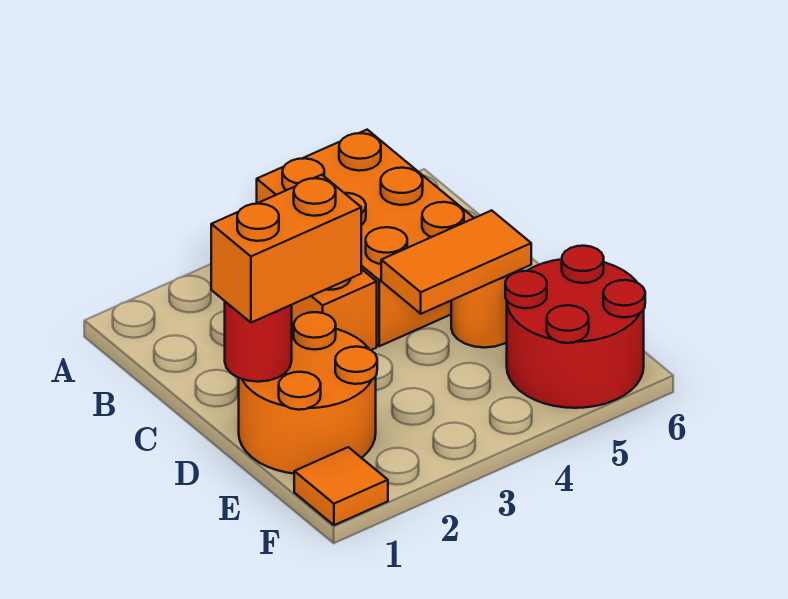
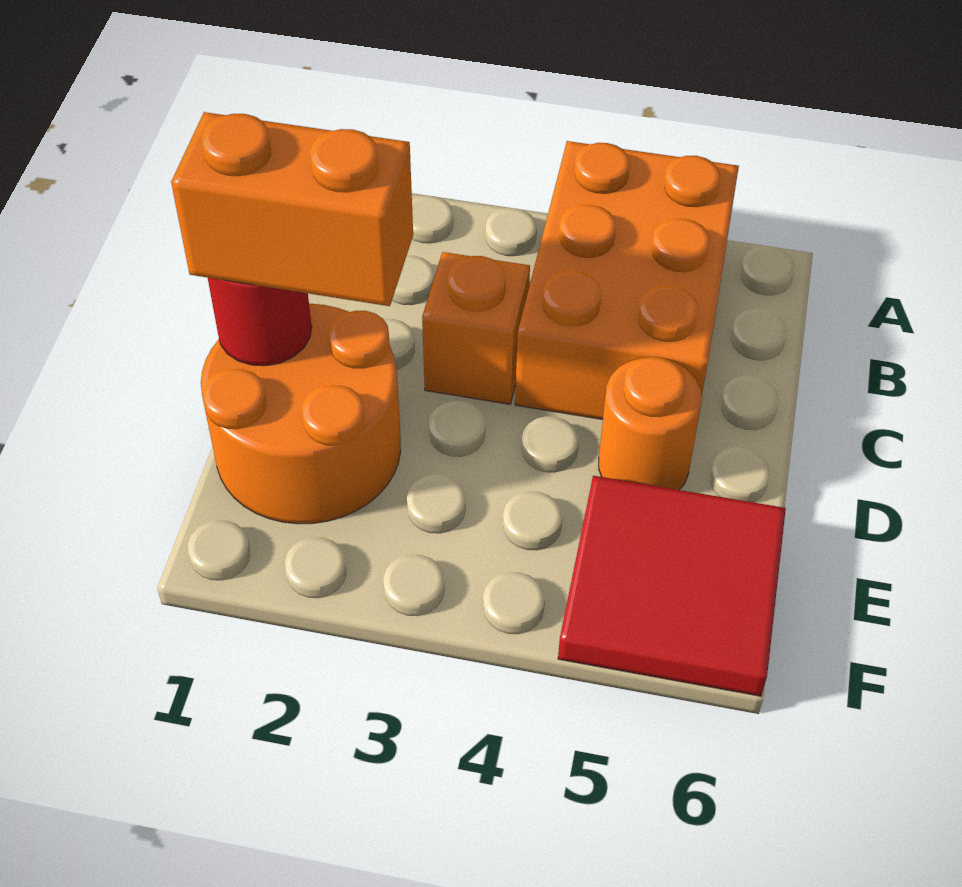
orange 1x2 tile [381,210,531,314] -> none
red 2x2 round brick [505,246,645,408] -> red 2x2 tile [558,476,786,696]
orange 1x1 tile [294,447,388,525] -> none

